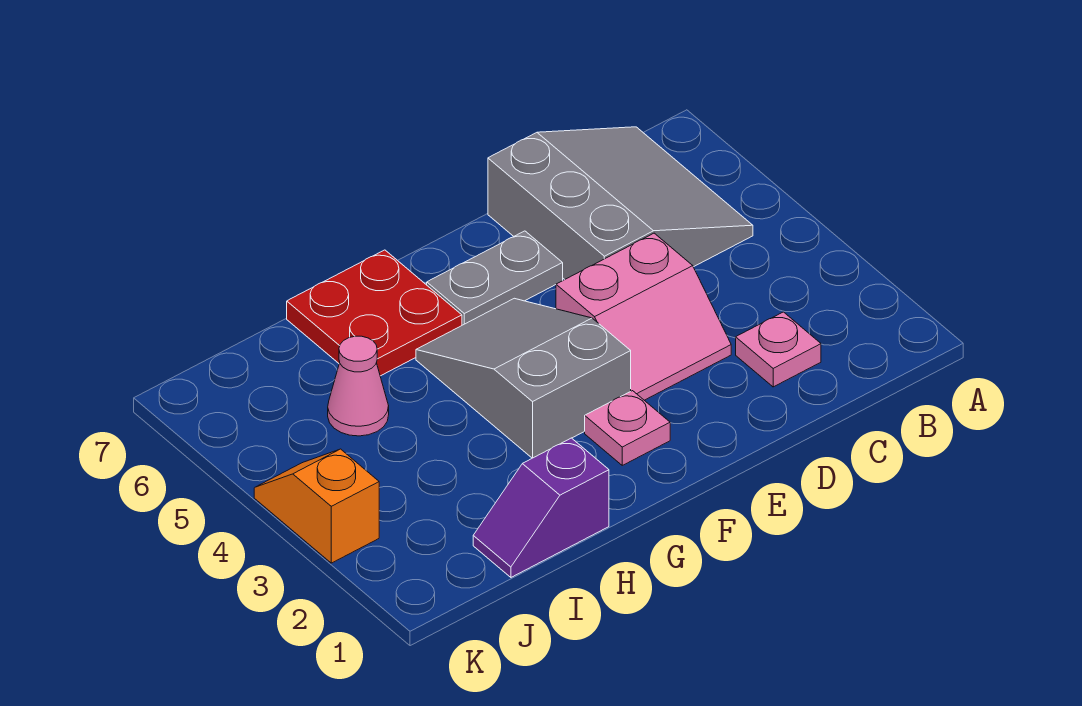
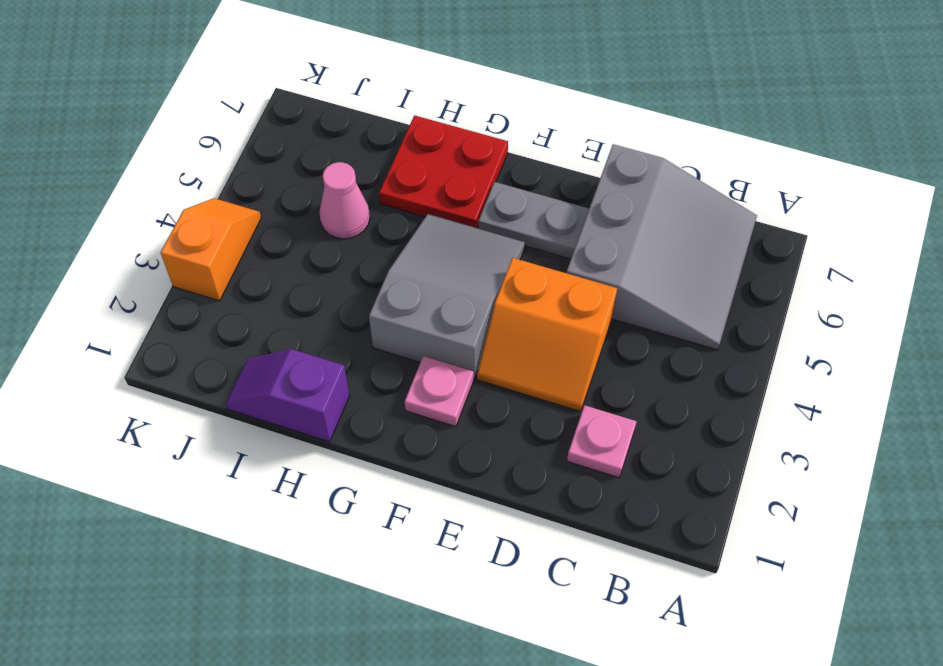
pink 2x2 slope [556,233,731,400] -> orange 2x2 slope [477,258,617,412]

